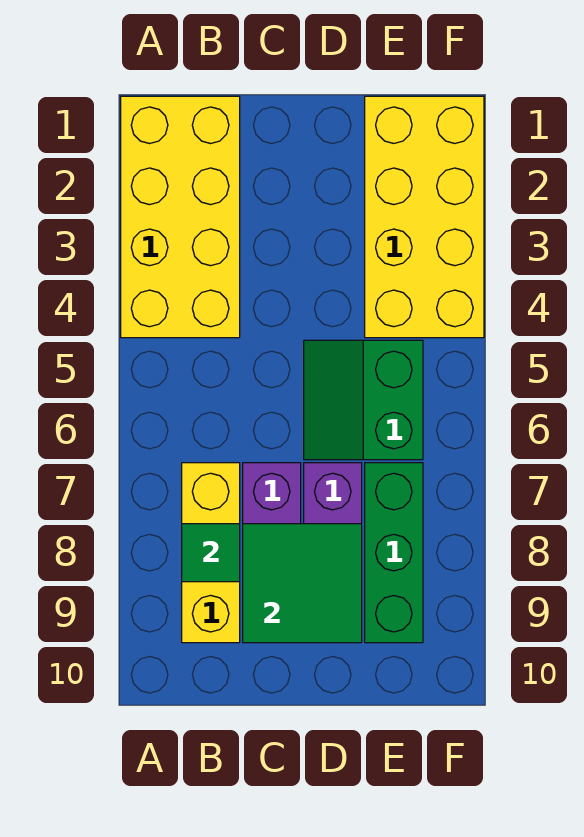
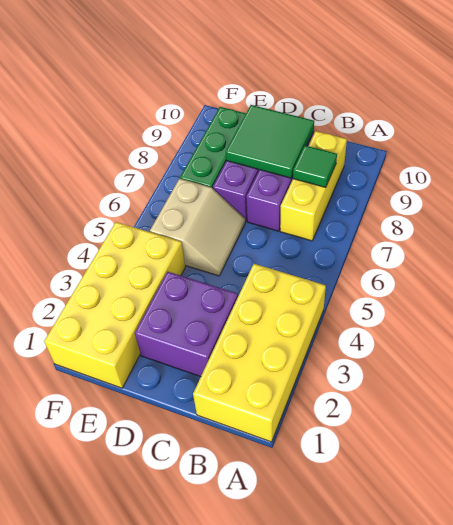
none -> purple 2x2 brick [135,272,238,377]
green 2x2 slope [304,340,423,460] -> tan 2x2 slope [150,179,245,276]

